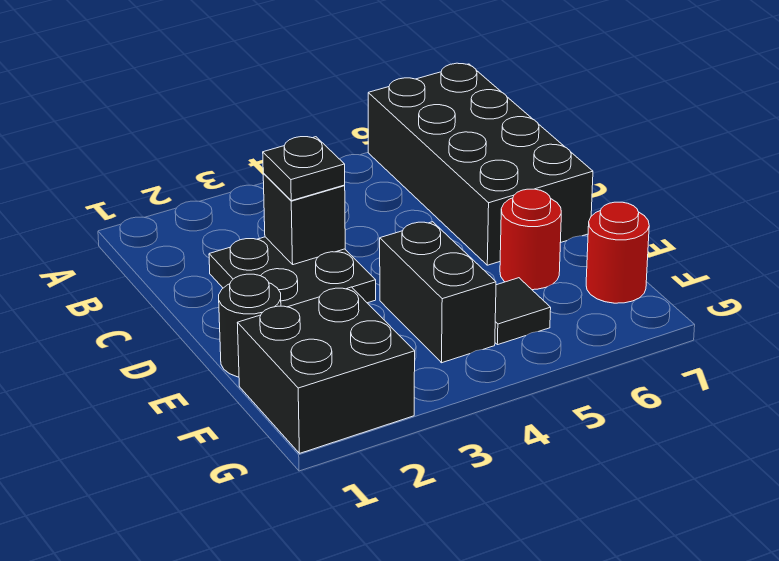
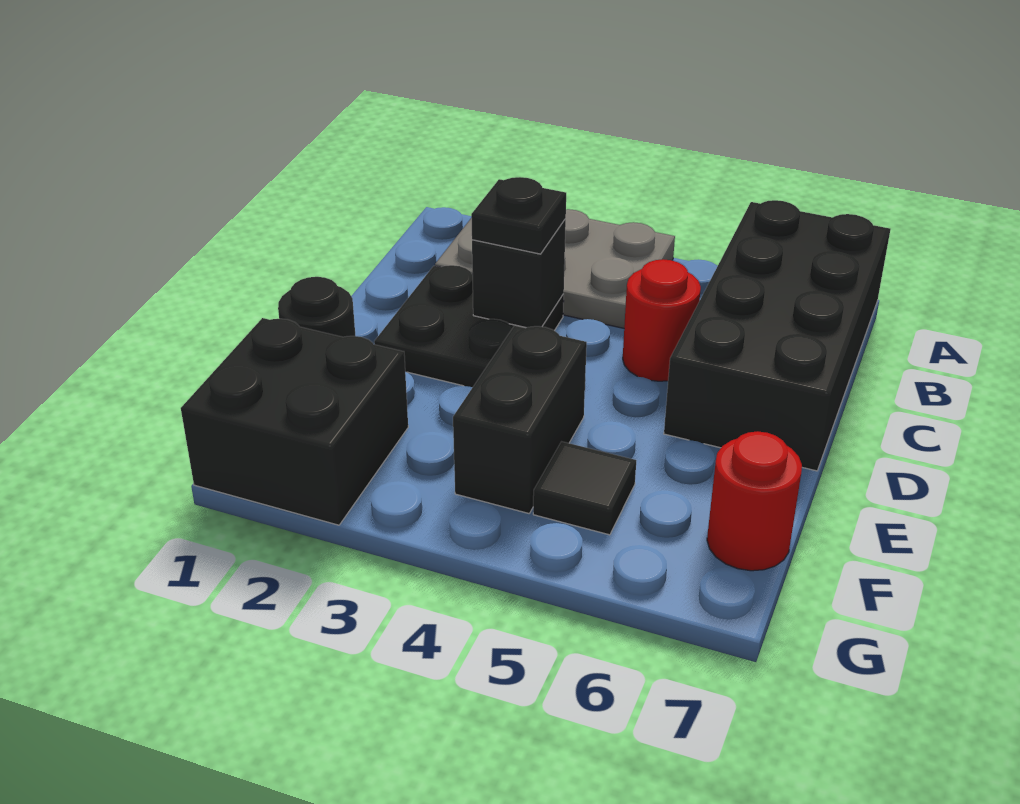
none -> grey 2x3 plate [435,209,675,328]
red 1x1 round brick [500,189,561,290] -> red 1x1 round brick moved to [623,259,701,381]

